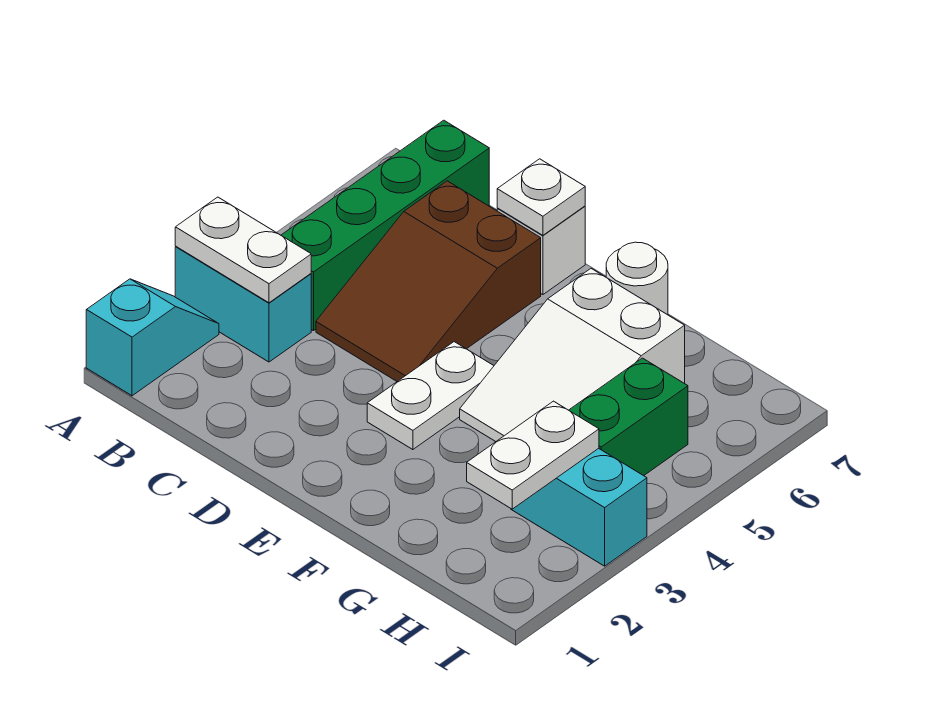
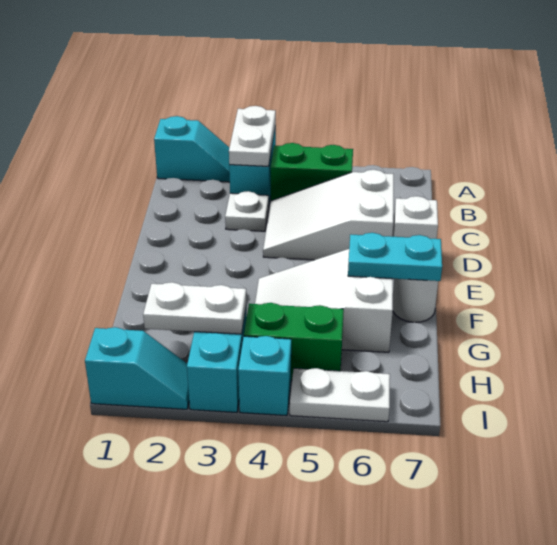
green 1x4 brick [281,120,489,331] -> green 1x2 brick [271,143,353,201]
brown 2x3 slope [316,181,541,381] -> white 2x3 slope [263,170,394,260]
white 1x1 plate [497,159,585,235] -> white 1x1 plate moved to [225,191,269,231]
white 1x2 plate [367,342,494,450] -> white 1x2 plate moved to [290,368,390,422]
none -> cyan 1x2 plate [348,233,442,281]
none -> cyan 1x2 slope [85,327,189,409]
none -> cyan 1x1 brick [238,336,291,416]

